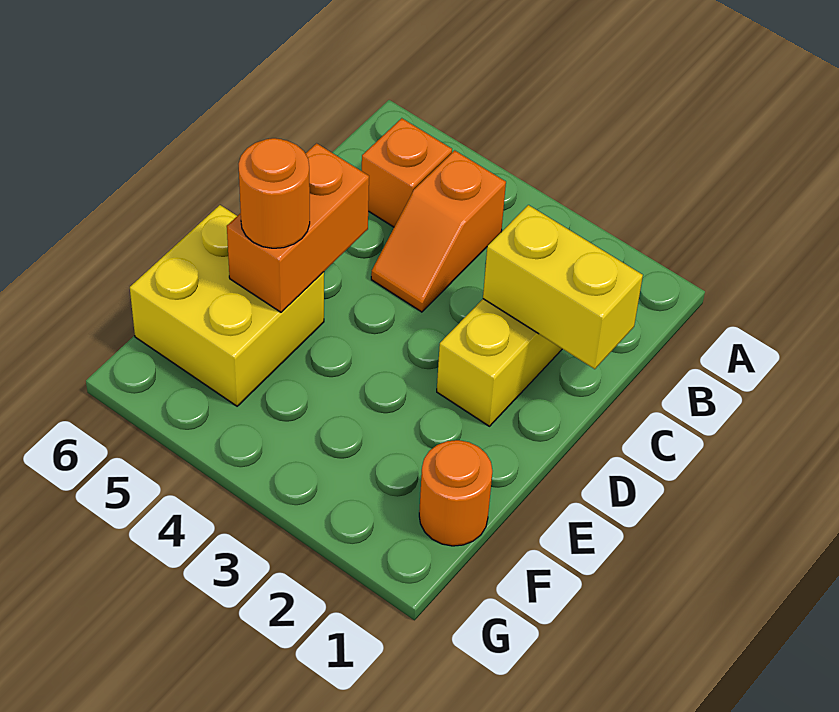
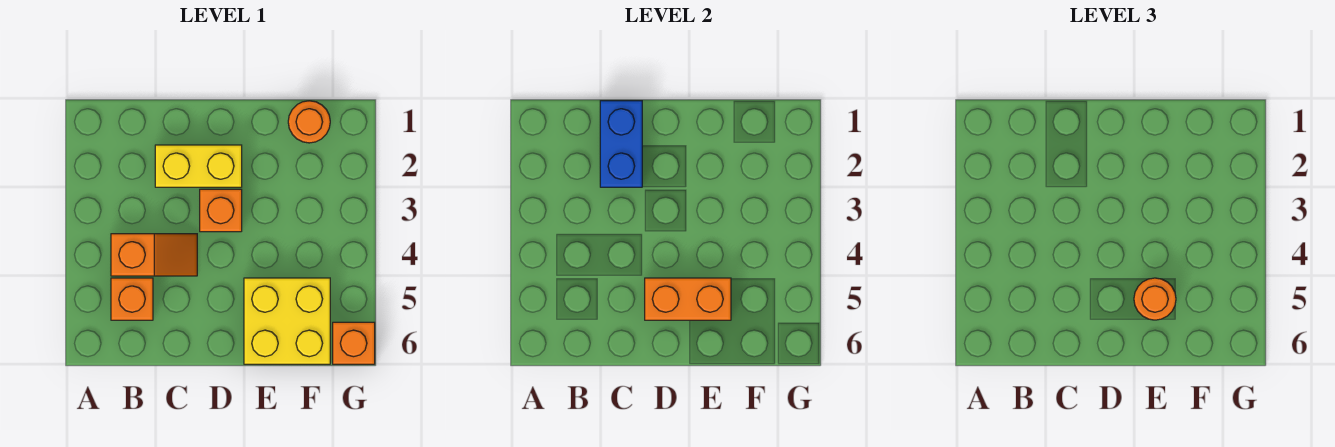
yellow 1x2 brick [483,205,643,369] -> blue 1x2 brick [600,101,642,187]
none -> orange 1x1 brick [200,189,242,232]
none -> orange 1x1 brick [333,322,375,364]

